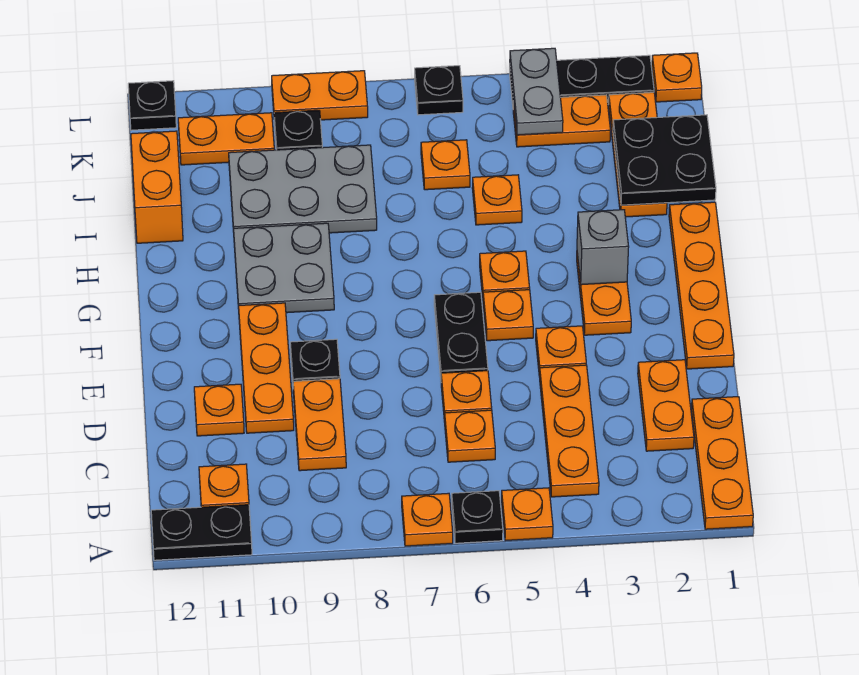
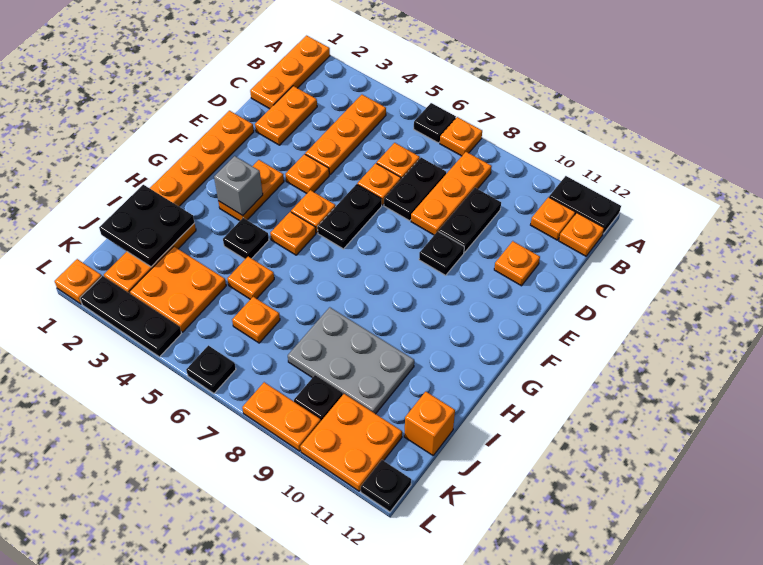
orange 1x1 plate [502,488,553,541] -> orange 1x1 plate moved to [559,213,604,256]
none -> black 1x2 plate [384,158,446,221]
orange 1x2 plate [293,379,346,471] -> black 1x2 plate [439,188,501,253]
orange 1x3 plate [239,303,294,433] -> orange 1x3 plate moved to [411,152,492,235]
grey 2x2 plate [234,223,334,313] -> none
none -> black 1x1 plate [223,218,269,259]
orange 1x2 brick [131,131,183,243] -> orange 1x1 brick [404,392,455,455]
orange 1x2 plate [513,95,610,147] -> orange 2x2 plate [130,247,226,332]
grey 1x2 plate [510,48,563,135] -> none
orange 1x2 plate [178,113,274,165] -> orange 2x2 plate [300,394,402,491]

